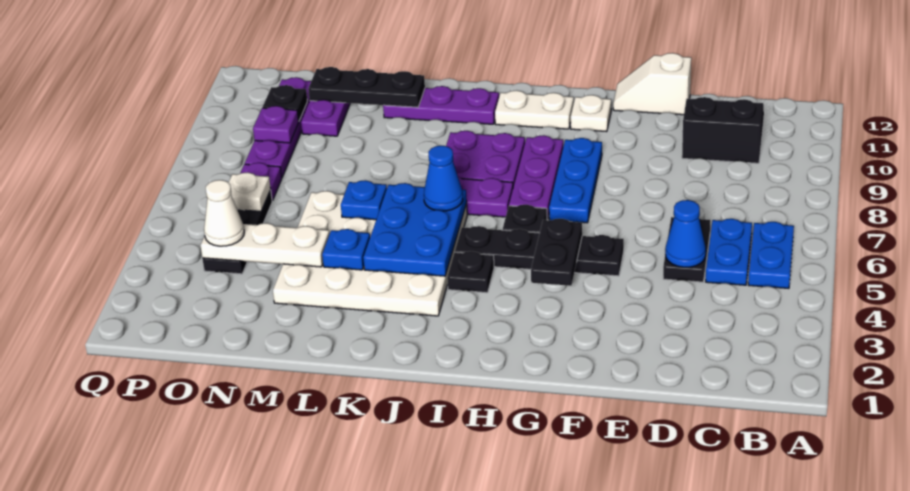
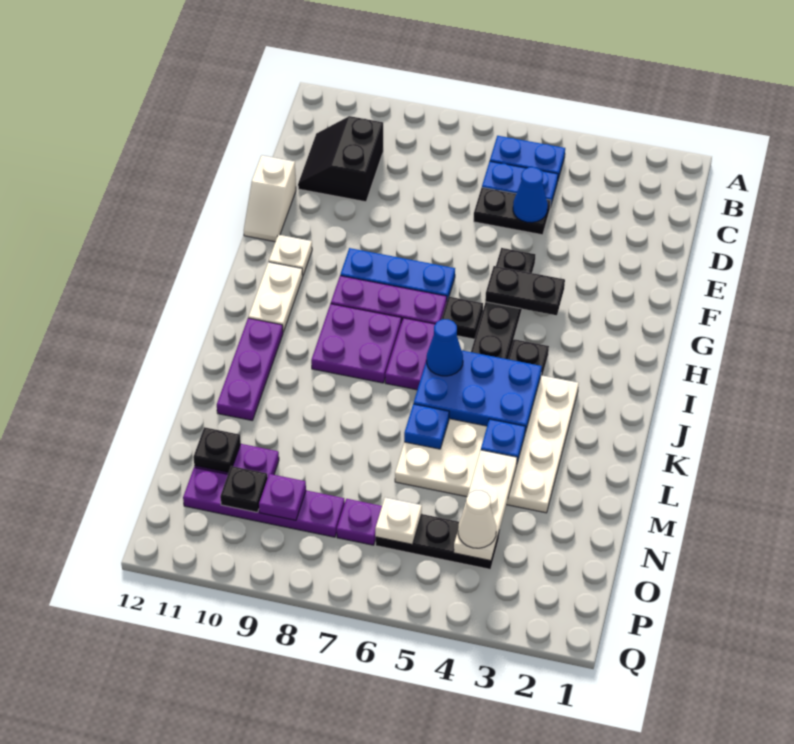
black 1x3 plate [308,67,425,107] -> black 1x1 plate [193,427,241,473]

